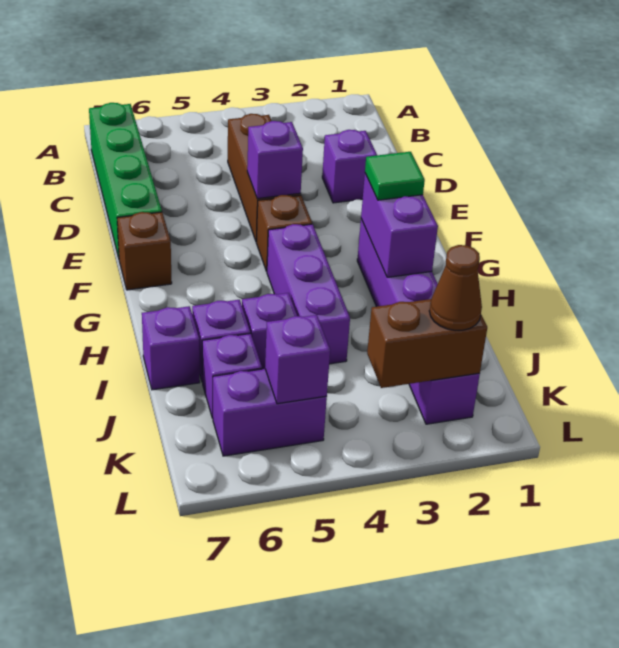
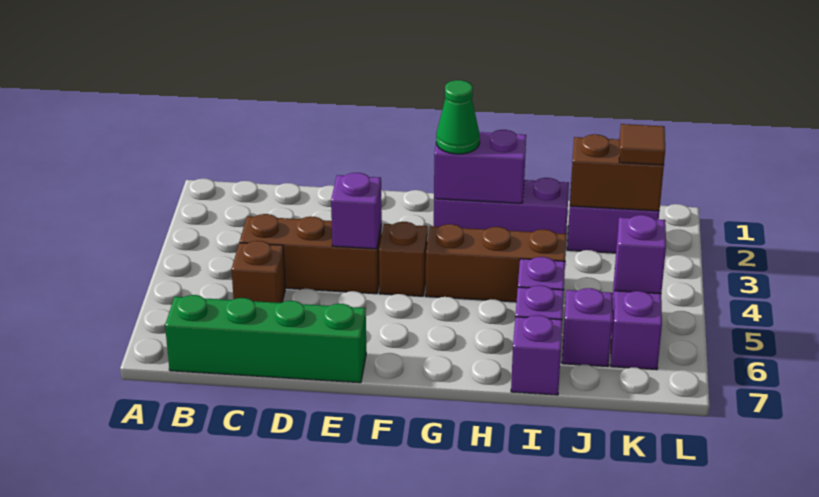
purple 1x1 brick [322,130,377,203] -> none
brown 1x1 brick [117,212,172,290] -> brown 1x1 brick moved to [231,241,285,303]
green 1x1 tile [365,152,425,200] -> green 1x1 cone [436,80,480,154]
purple 1x3 brick [267,224,350,364] -> brown 1x3 brick [426,224,567,302]
brown 1x2 brick [367,299,487,388] -> brown 1x2 brick turned to [570,134,664,211]
brown 1x1 cone [429,245,482,331] -> brown 1x1 tile [619,124,665,165]

